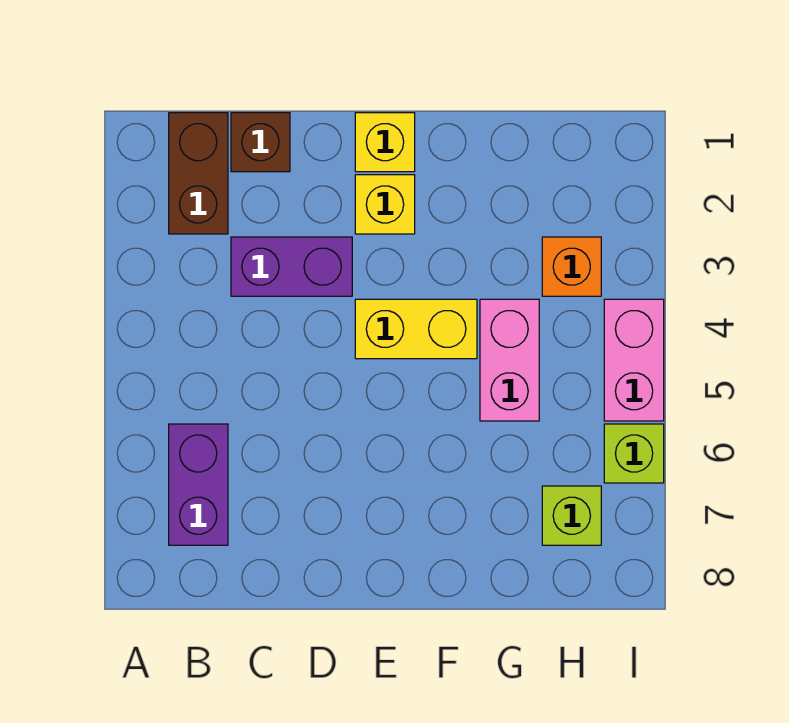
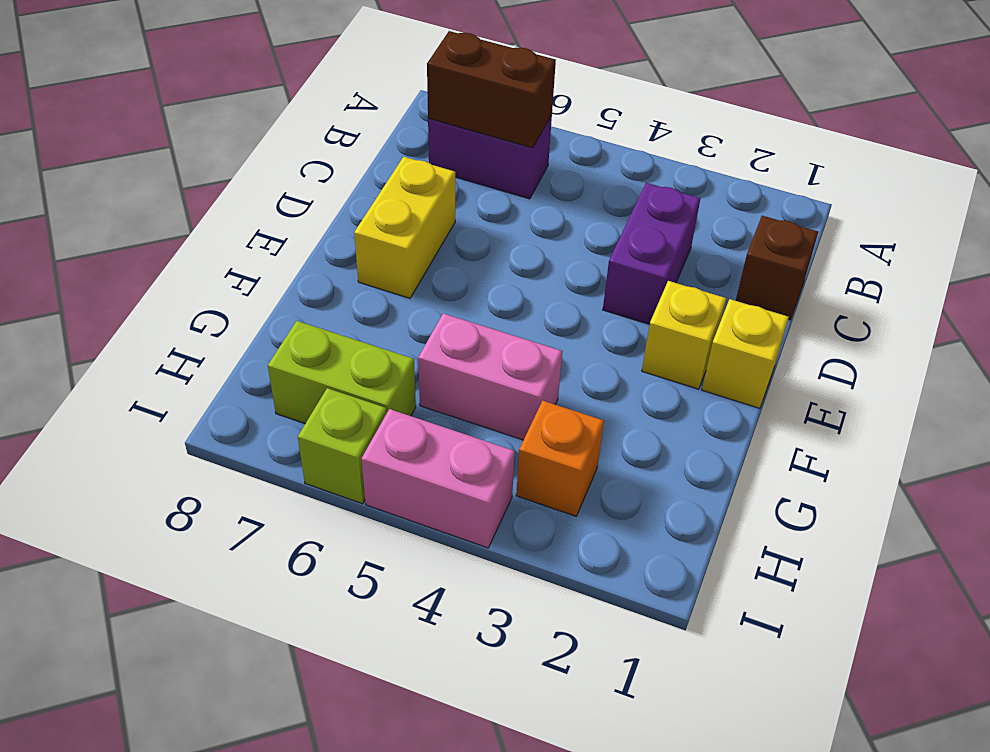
brown 1x2 brick [169,113,228,234] -> brown 1x2 brick moved to [427,31,556,148]
yellow 1x2 brick [355,299,477,359] -> yellow 1x2 brick moved to [354,157,455,298]
lime 1x1 brick [542,486,601,545] -> lime 1x2 brick [268,321,416,424]

